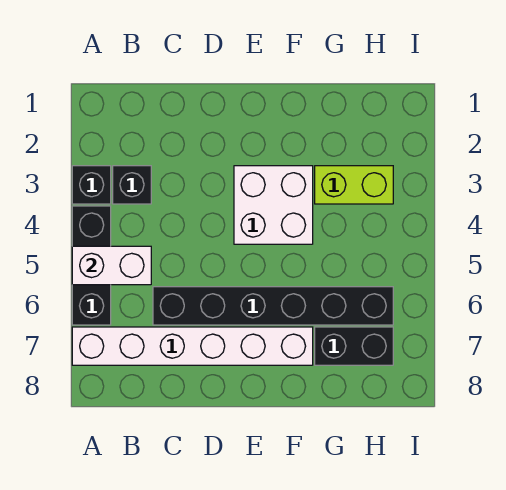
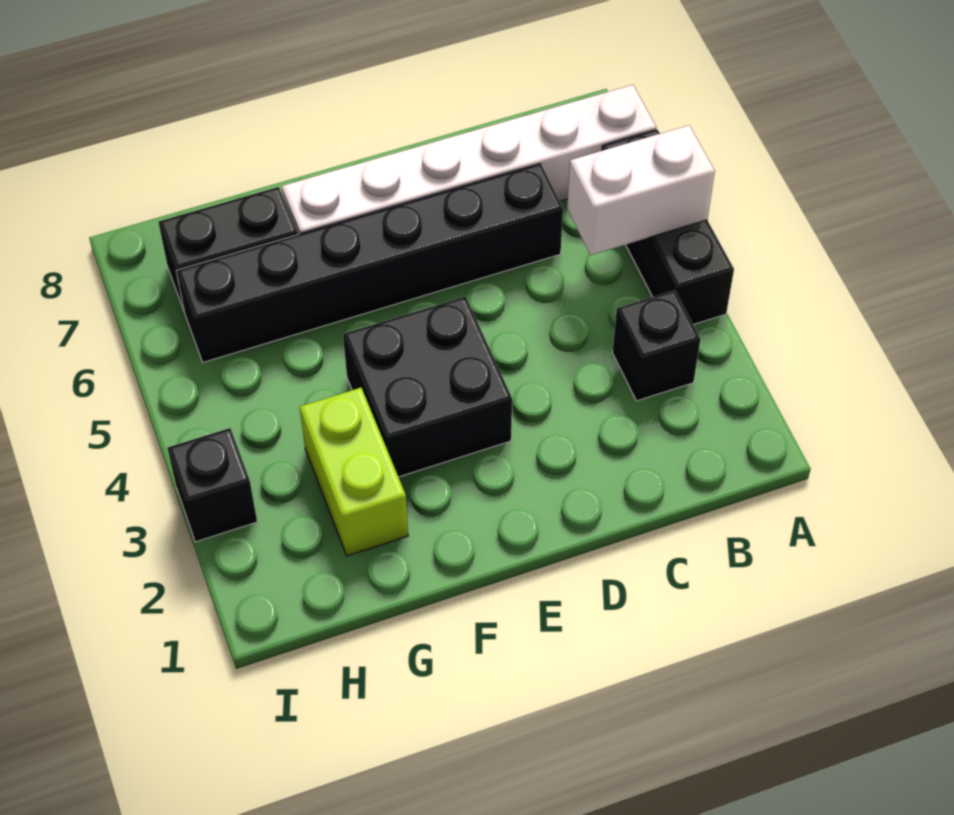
black 1x1 brick [72,166,111,204] -> black 1x1 brick moved to [167,428,257,542]
white 2x2 brick [234,166,313,244] -> black 2x2 brick [343,297,512,477]
lime 1x2 brick [315,166,393,204] -> lime 1x2 brick turned to [300,388,408,556]

